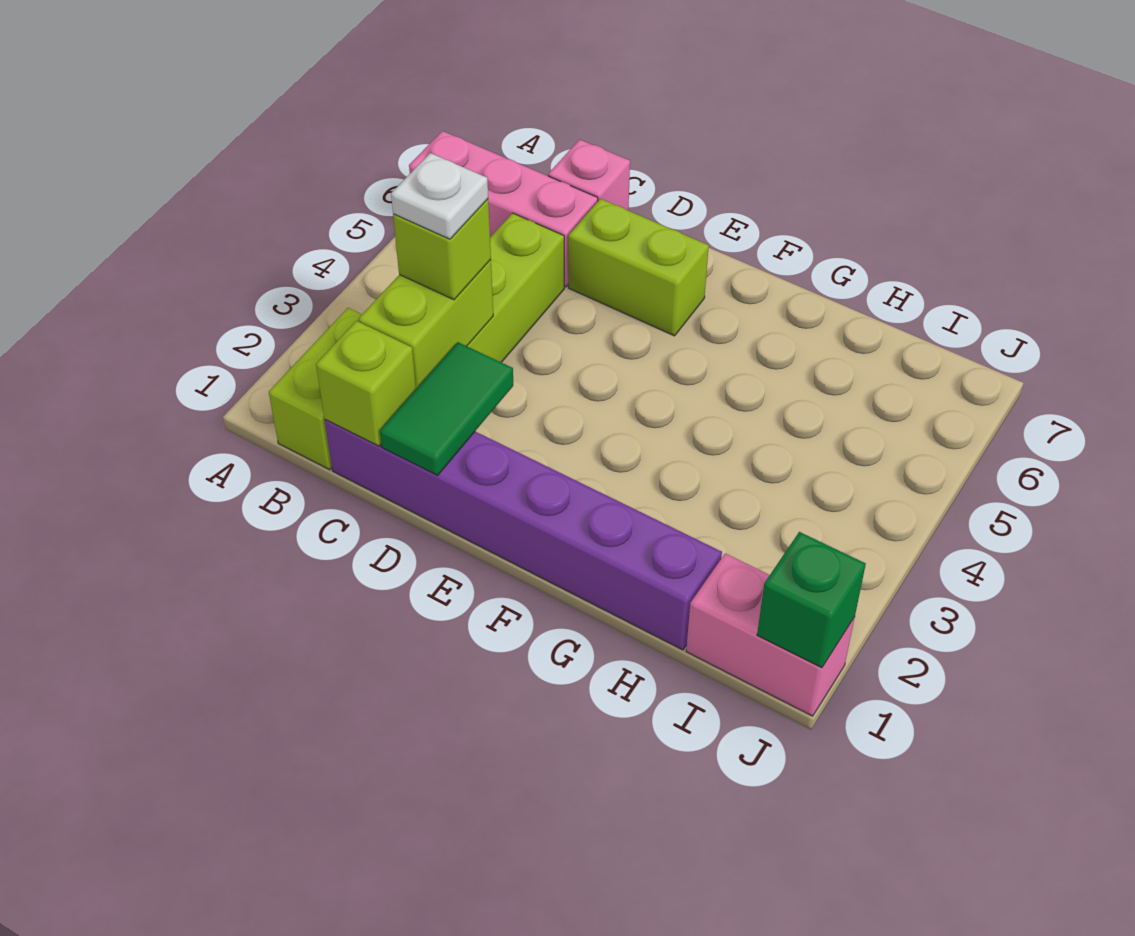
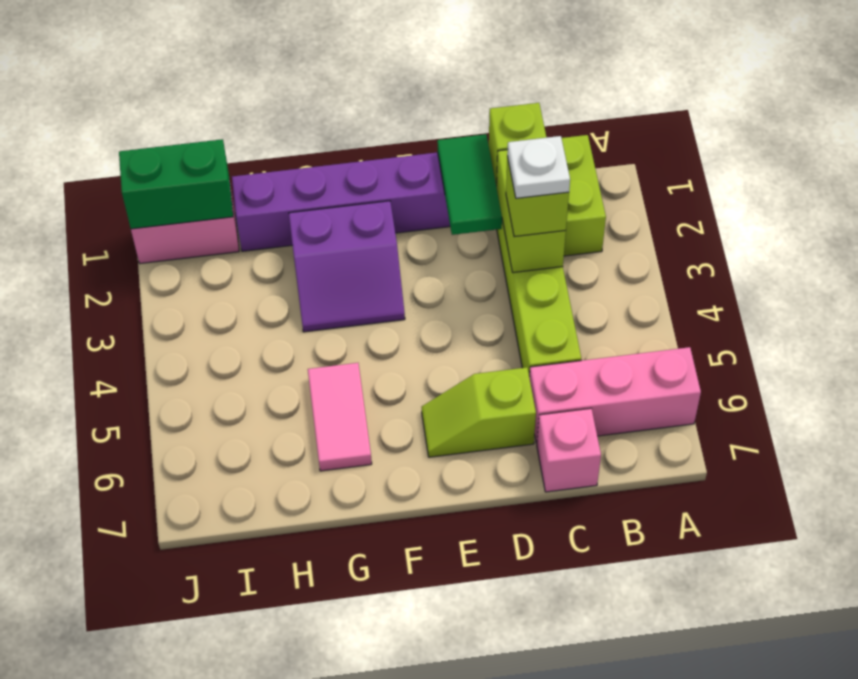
lime 1x2 brick [568,199,709,336] -> lime 1x2 slope [422,367,536,457]
none -> purple 2x2 slope [289,201,405,332]
none -> pink 1x2 tile [308,363,372,471]
green 1x1 brick [757,532,866,668] -> green 1x2 brick [119,139,233,229]

